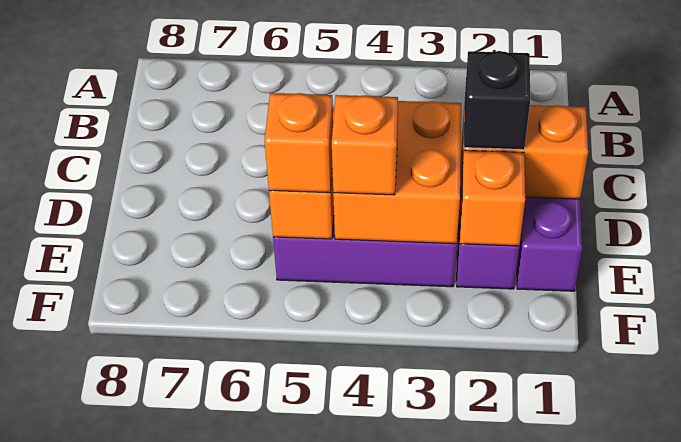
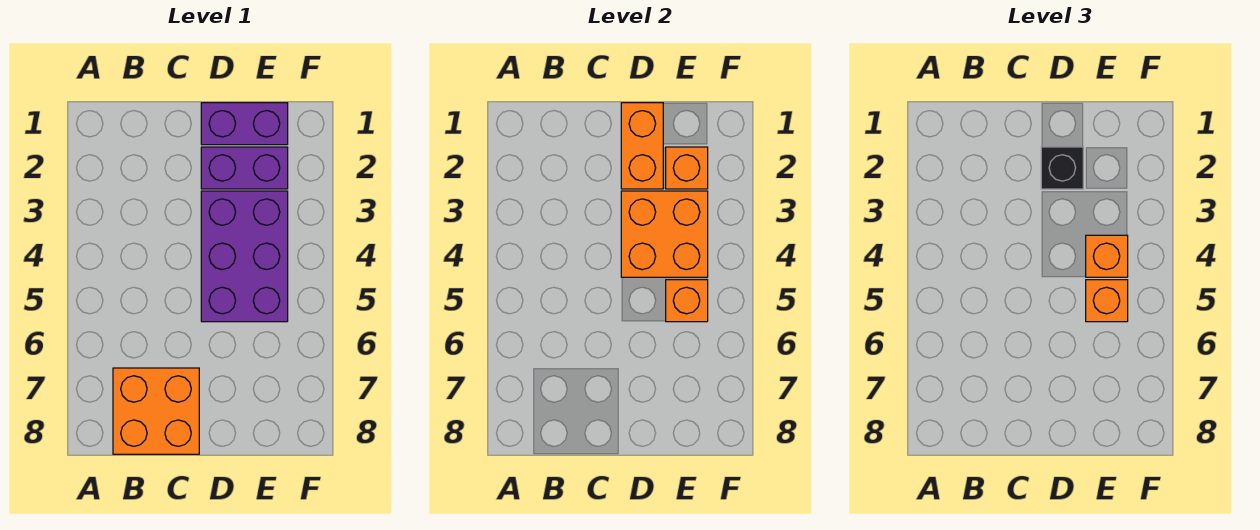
none -> orange 2x2 brick [113,368,199,454]

